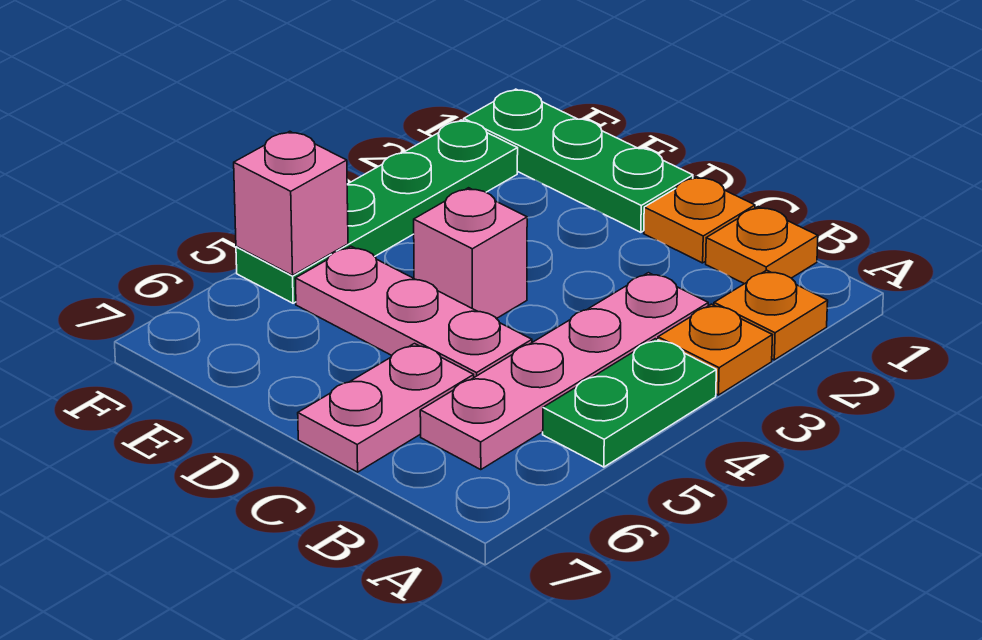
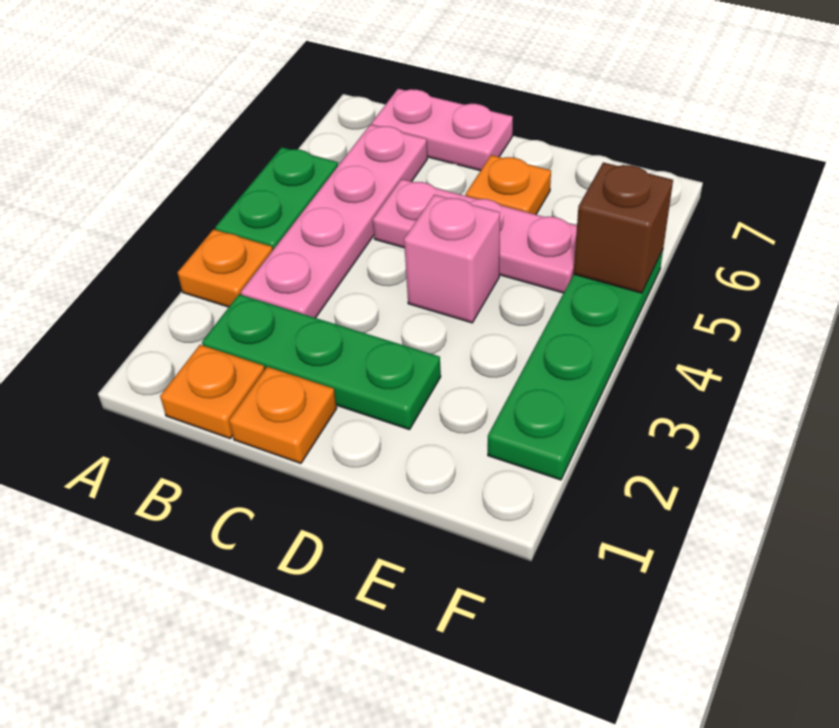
orange 1x1 plate [714,270,828,360] -> orange 1x1 plate moved to [466,155,551,215]
pink 1x2 plate [298,344,474,472] -> pink 1x2 plate turned to [372,89,513,171]
green 1x3 plate [464,89,693,232] -> green 1x3 plate moved to [202,294,441,430]
pink 1x1 brick [234,131,348,275] -> brown 1x1 brick [573,162,673,293]

